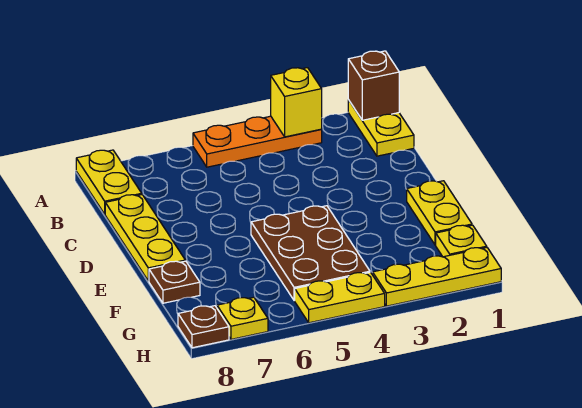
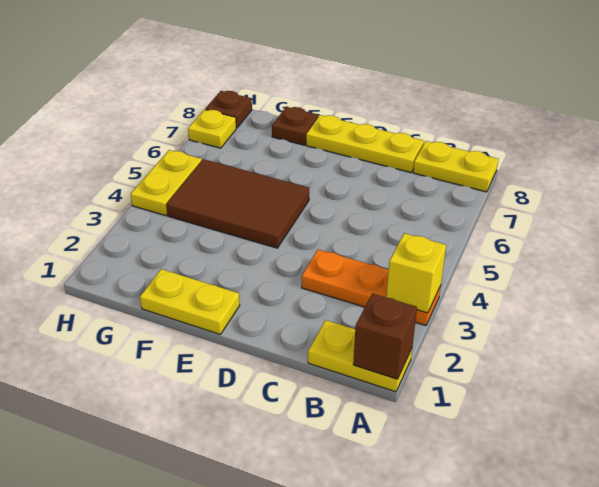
orange 1x3 plate [193,116,322,167] -> orange 1x3 plate turned to [302,249,441,326]
brown 2x3 plate [251,206,370,301] -> brown 2x3 tile [166,159,309,248]
yellow 1x1 plate [436,225,487,257] -> none
yellow 1x3 plate [373,248,501,306] -> none

